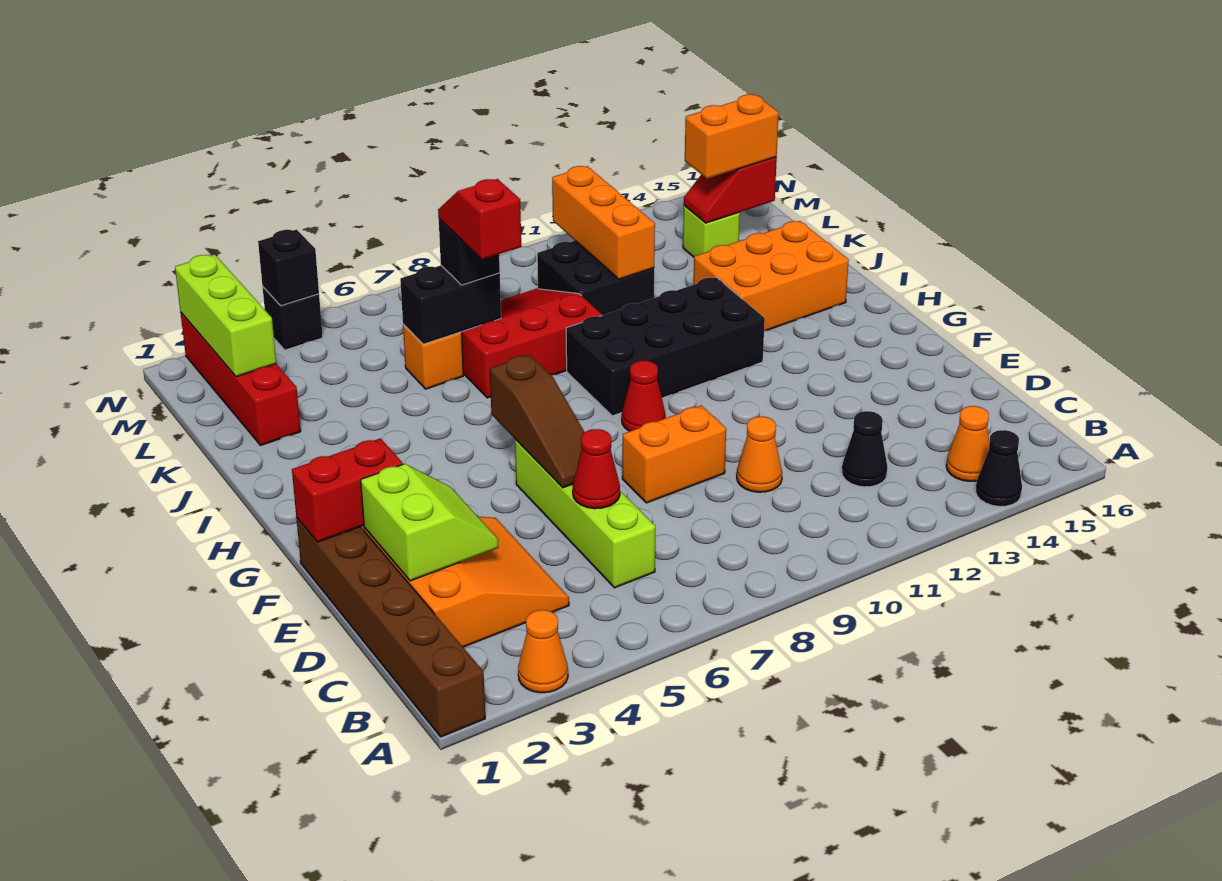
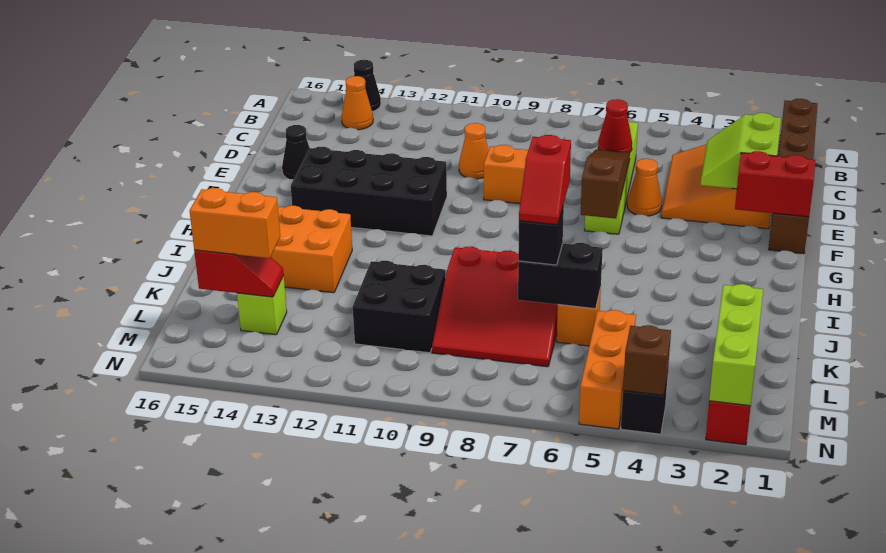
orange 1x1 cone [518,610,568,693] -> orange 1x1 cone moved to [627,159,662,216]
black 1x1 cone [842,411,888,487] -> black 1x1 cone moved to [282,125,310,179]
red 1x1 cone [622,361,666,431] -> none
black 2x4 brick [566,277,765,416] -> black 2x4 brick moved to [291,147,447,236]
orange 1x3 brick [552,166,655,279] -> orange 1x3 brick moved to [579,310,636,429]
black 1x1 brick [258,229,319,306] -> brown 1x1 brick [623,325,671,395]

